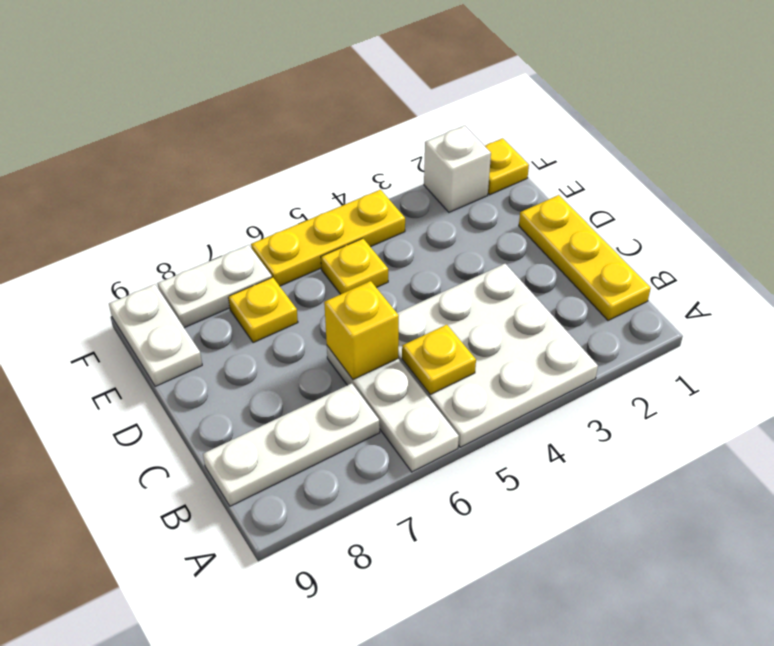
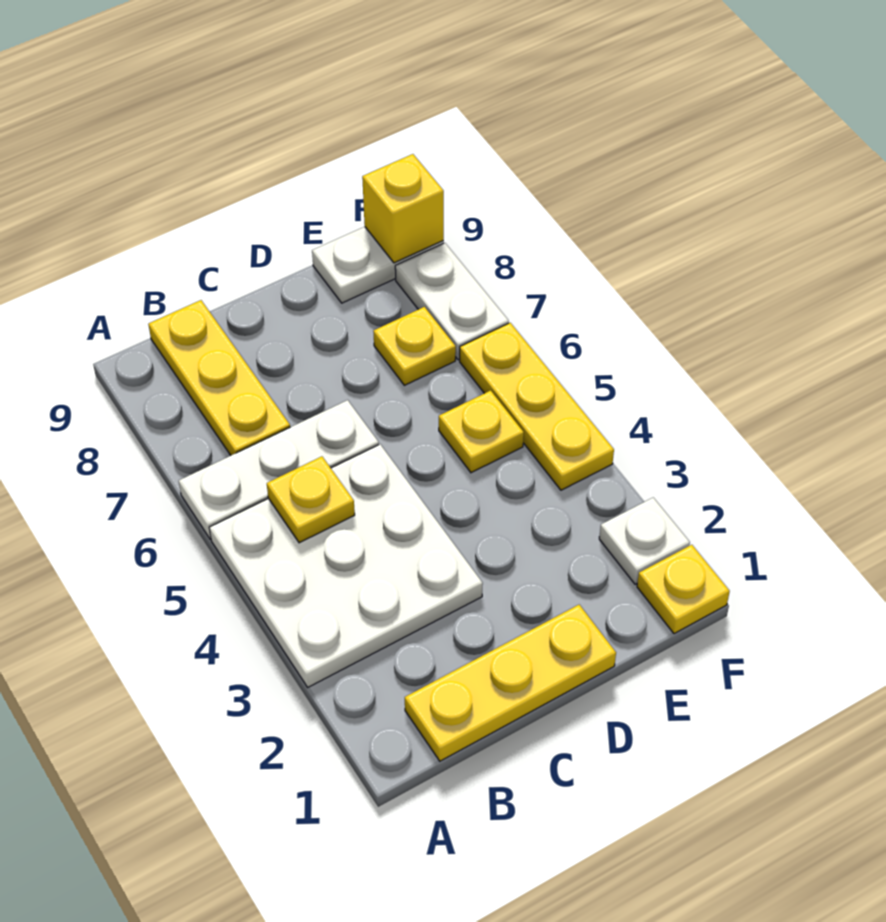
white 1x3 plate [203,383,380,506] -> yellow 1x3 plate [148,300,290,455]
yellow 1x1 brick [324,281,399,380] -> yellow 1x1 brick moved to [362,154,444,263]
white 1x1 brick [424,126,491,212] -> white 1x1 plate [599,498,690,584]

